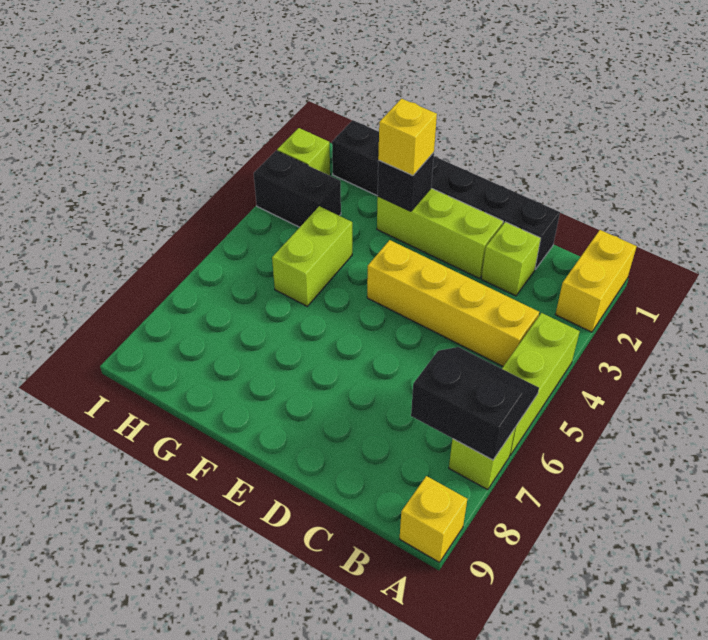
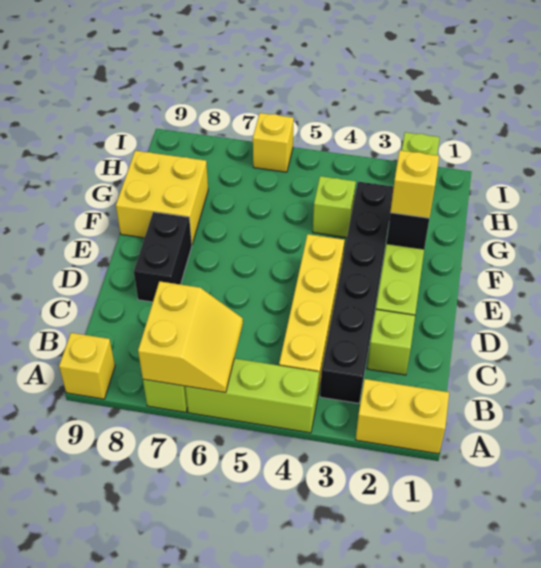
black 2x2 slope [411,347,539,460] -> yellow 2x2 slope [138,281,243,393]
black 1x6 brick [332,120,560,269] -> black 1x6 brick moved to [320,182,394,403]
none -> yellow 2x2 brick [116,151,208,244]
lime 1x2 brick [272,206,352,306] -> lime 1x1 brick [313,176,356,237]
black 1x2 brick [254,151,341,227] -> black 1x2 brick moved to [134,212,192,302]
none -> yellow 1x1 brick [253,113,294,172]

